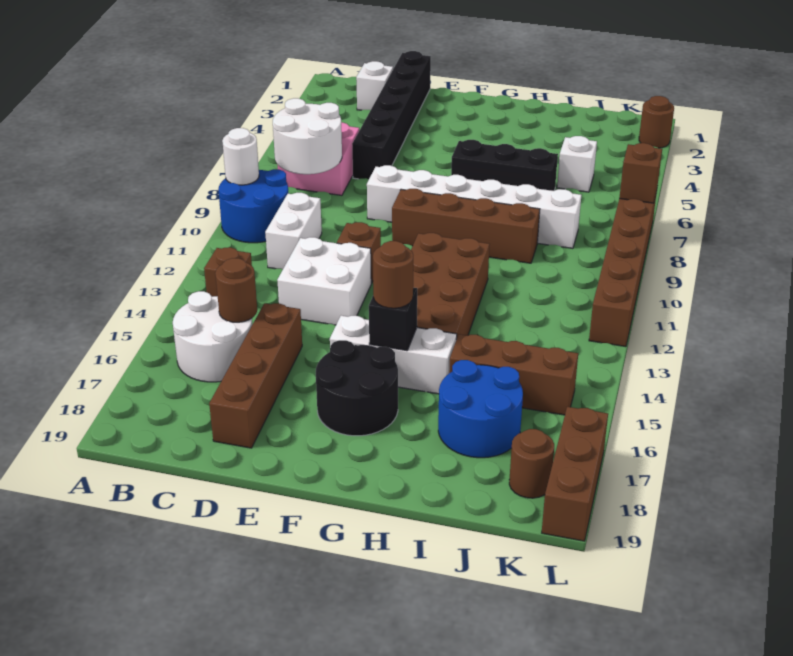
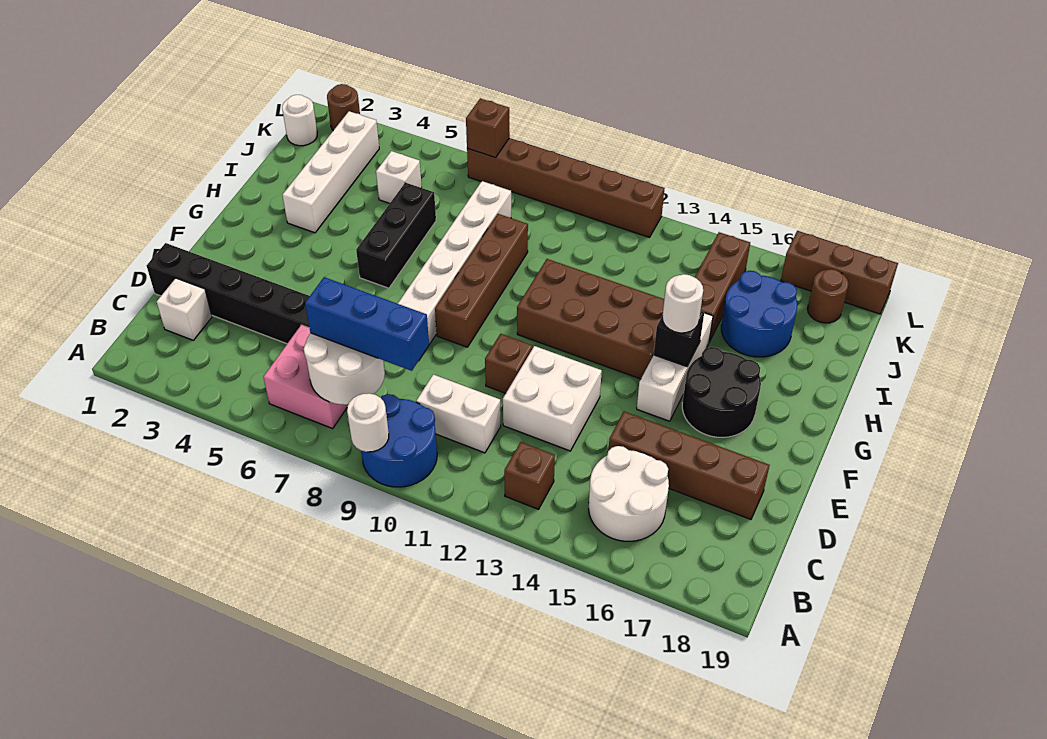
none -> blue 1x3 brick [305,277,429,371]
brown 1x1 round brick [215,258,257,322] -> none
brown 1x1 round brick [373,241,413,308] -> white 1x1 round brick [662,274,703,333]
none -> white 1x4 brick [282,111,379,233]
none -> white 1x1 round brick [282,95,317,146]

